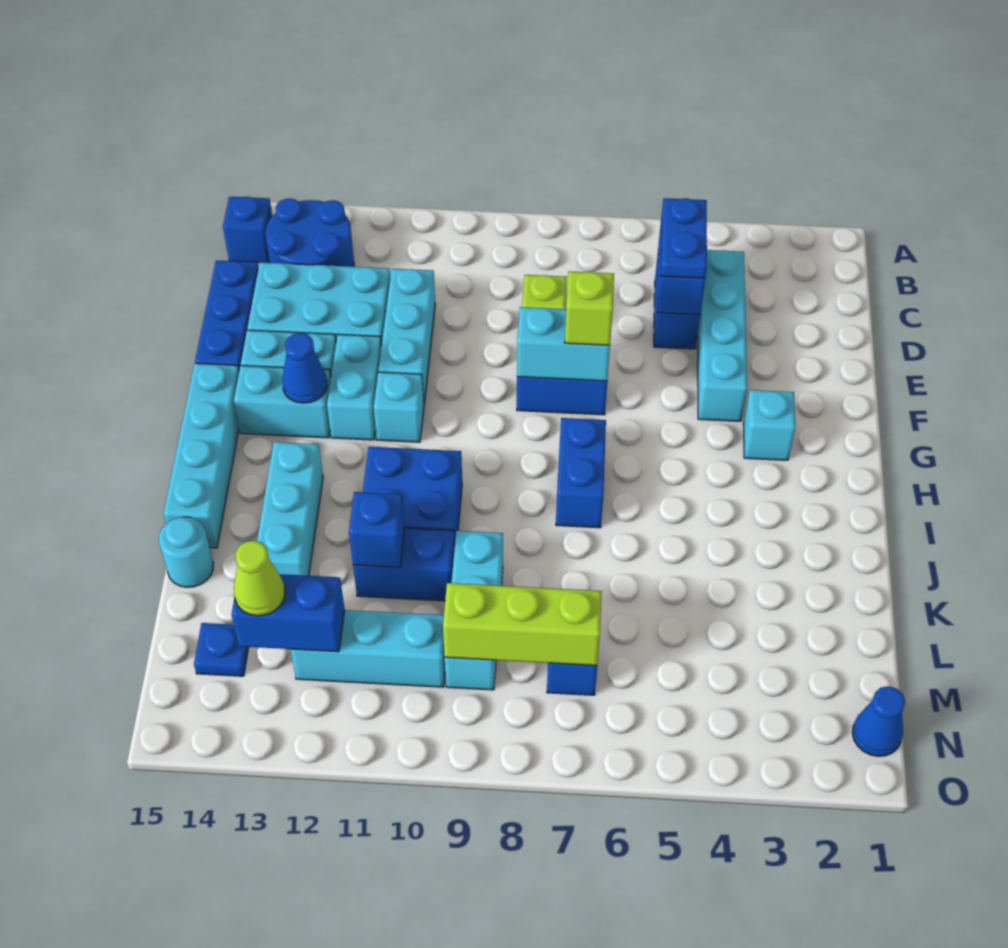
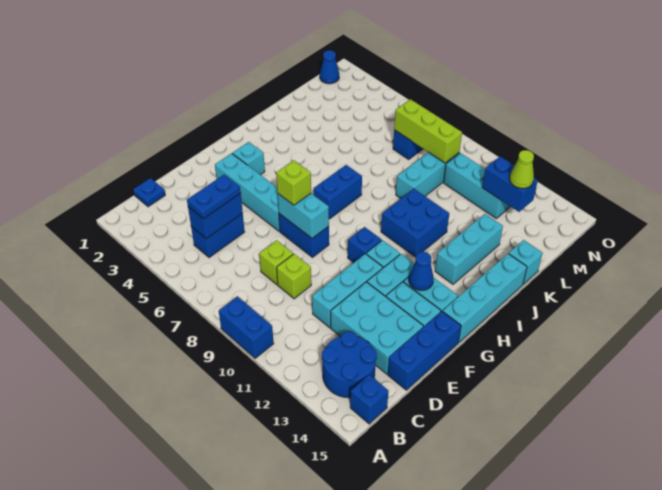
cyan 1x4 brick [698,250,747,421] -> cyan 1x4 brick turned to [215,153,280,231]
none -> lime 1x1 brick [277,254,311,299]
blue 1x2 brick [353,528,455,601] -> blue 1x2 brick moved to [219,297,274,358]
blue 1x1 brick [349,492,405,567] -> blue 1x1 brick moved to [348,227,382,263]
cyan 1x1 round brick [159,517,213,587] -> cyan 1x1 brick [509,240,543,284]
blue 1x1 plate [194,623,249,676] -> blue 1x1 plate moved to [133,178,165,207]

